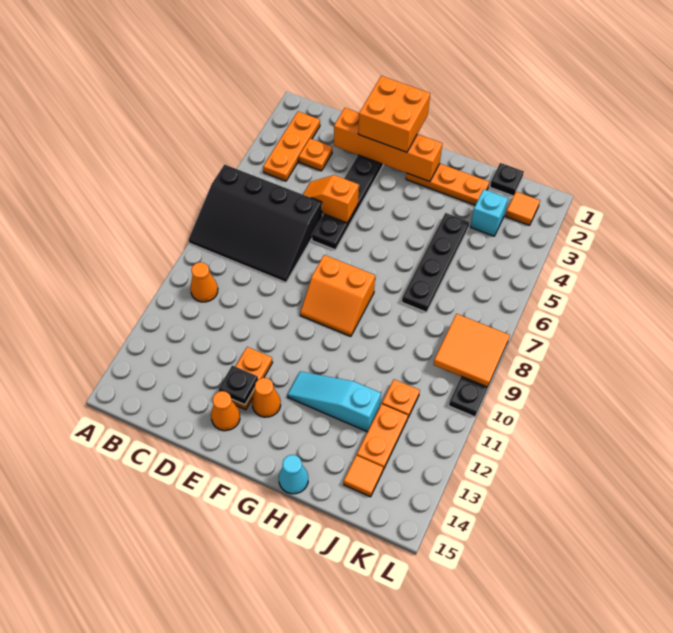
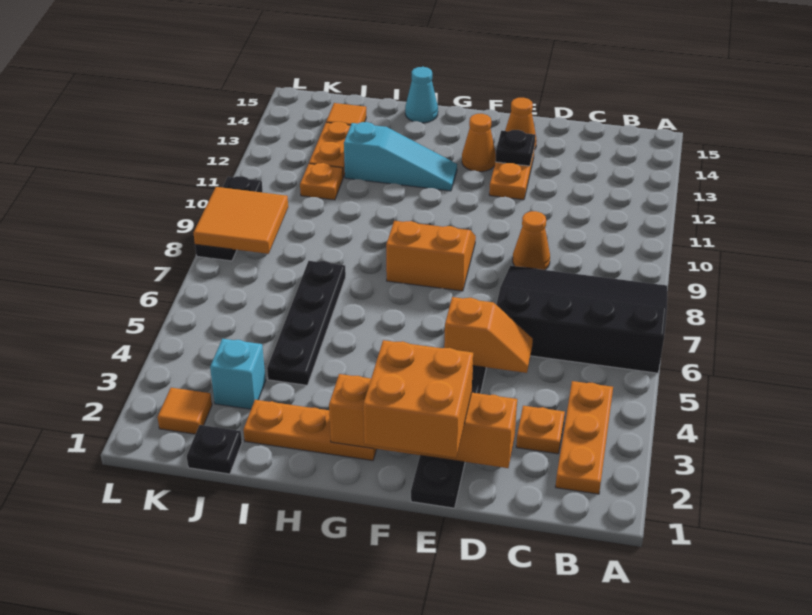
orange 1x1 cone [191,262,218,302] -> orange 1x1 cone moved to [513,211,550,270]

